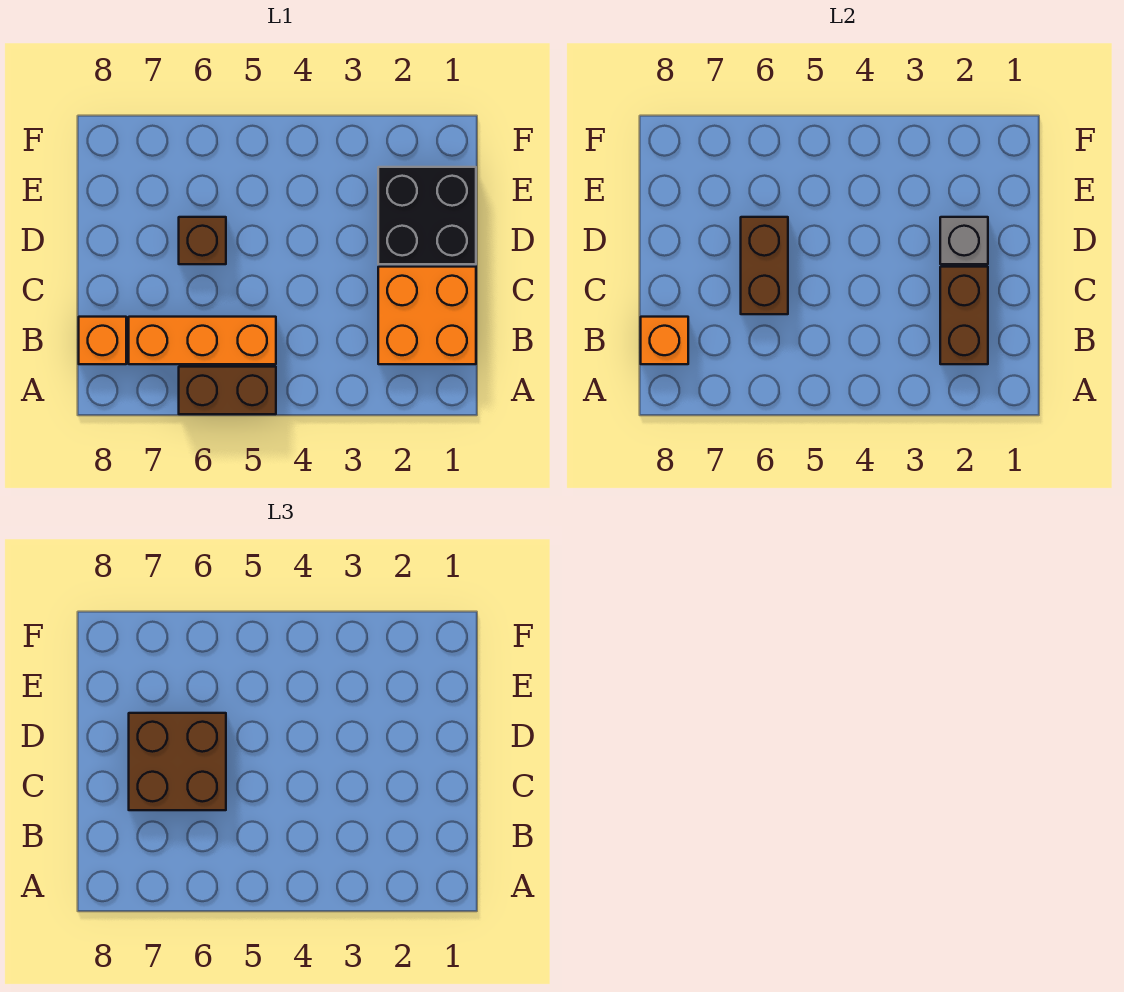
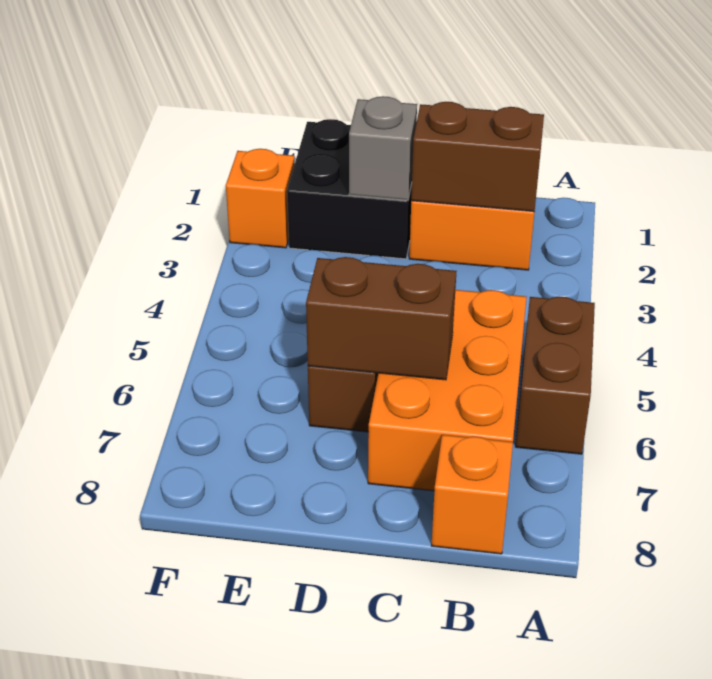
orange 1x3 brick [129,317,276,364] -> orange 2x3 brick [368,290,527,491]
orange 1x1 brick [641,317,688,364] -> orange 1x1 brick moved to [226,149,295,248]
brown 2x2 brick [129,713,226,810] -> none

